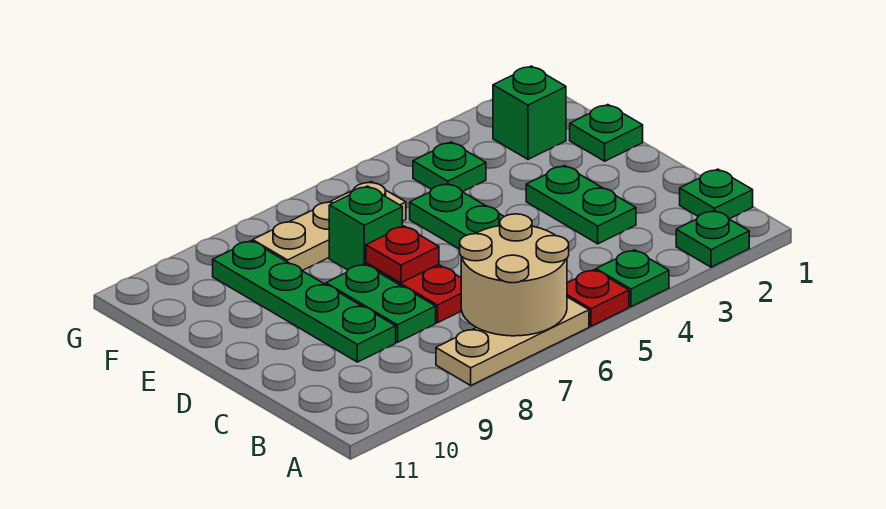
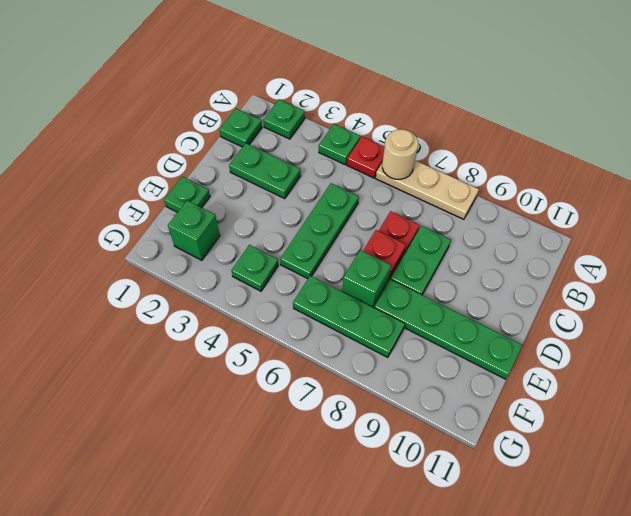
tan 2x2 round brick [460,214,569,336] -> tan 1x1 round brick [382,129,418,179]
green 1x2 plate [526,166,636,244] -> green 1x2 plate turned to [229,143,301,198]
green 1x4 plate [213,241,396,362] -> green 1x4 plate turned to [374,279,522,379]
tan 1x3 plate [253,182,406,271] -> green 1x3 plate [293,276,405,357]

